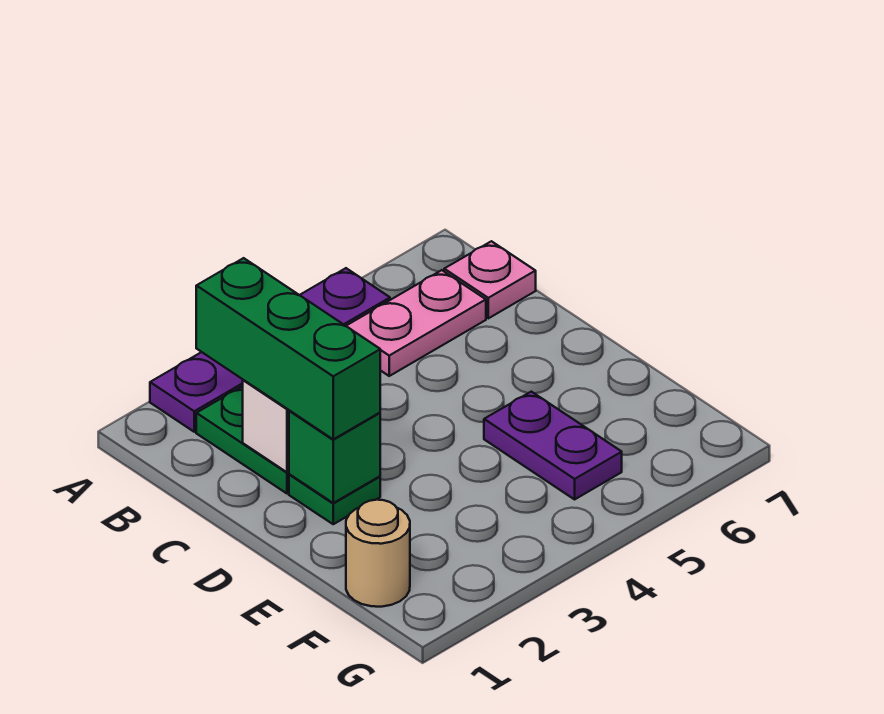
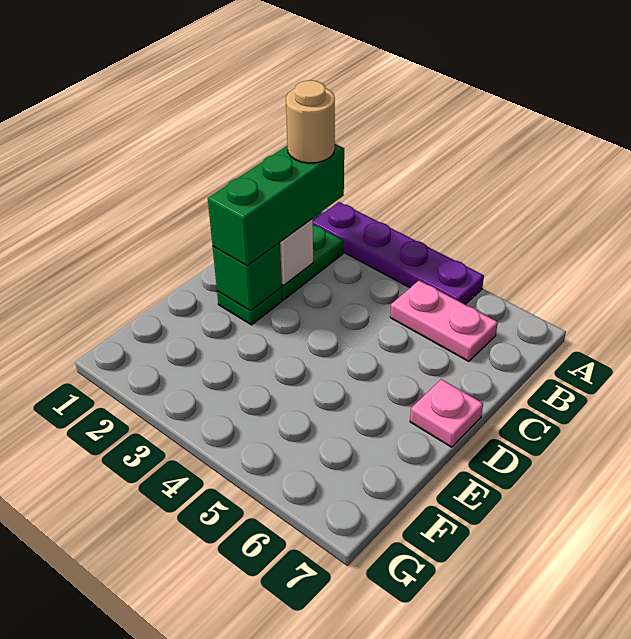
pink 1x1 plate [444,241,536,318] -> pink 1x1 plate moved to [410,379,483,447]
purple 1x2 plate [484,392,622,499] -> none
tan 1x1 round brick [346,500,410,607] -> tan 1x1 round brick moved to [286,80,335,163]

